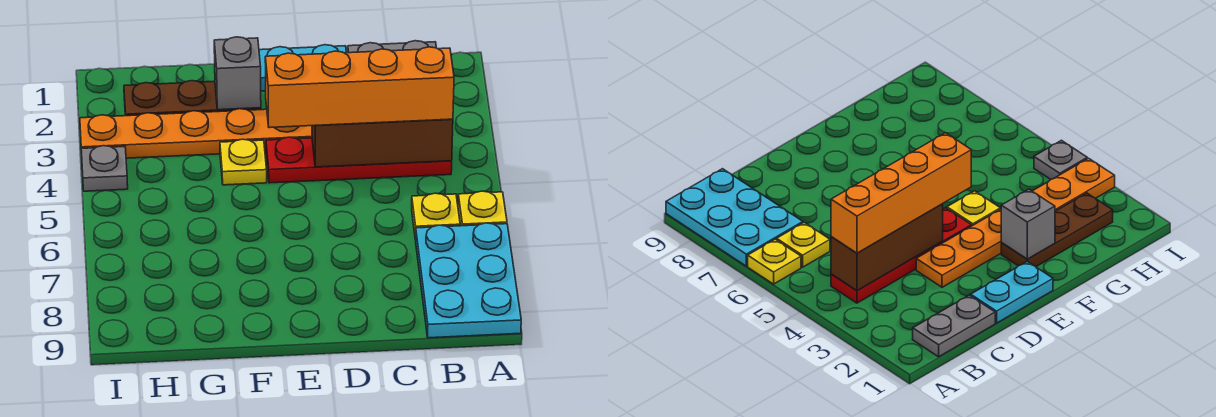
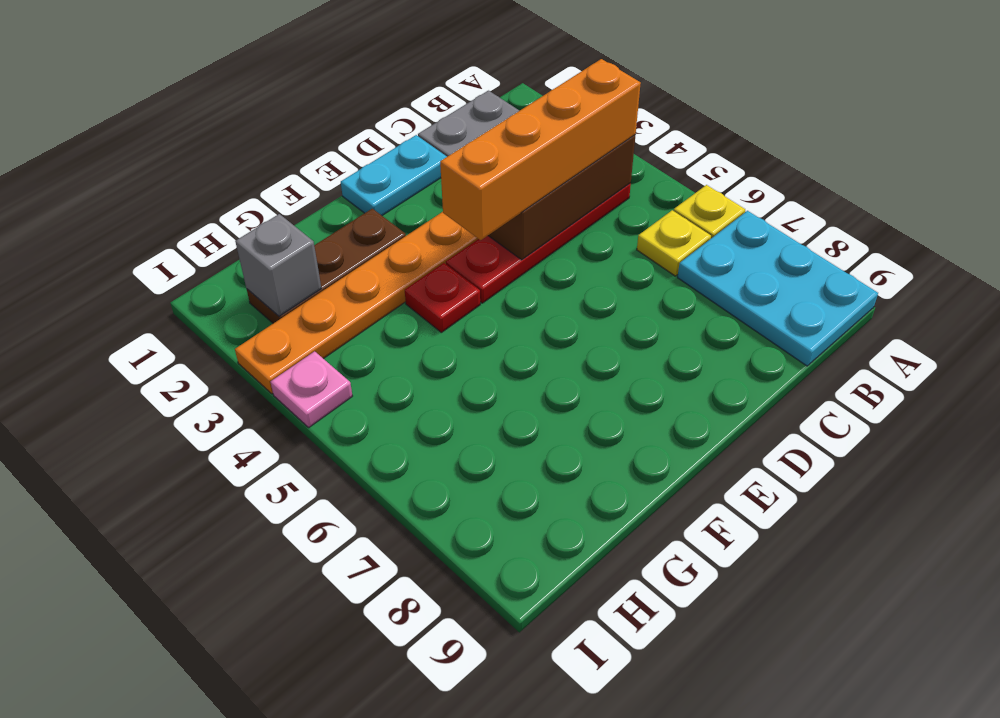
grey 1x1 brick [214,37,261,110] -> grey 1x1 brick moved to [235,214,321,316]
yellow 1x1 plate [220,139,267,185] -> red 1x1 plate [405,263,480,332]
grey 1x1 plate [81,146,128,191] -> pink 1x1 plate [271,351,352,427]

